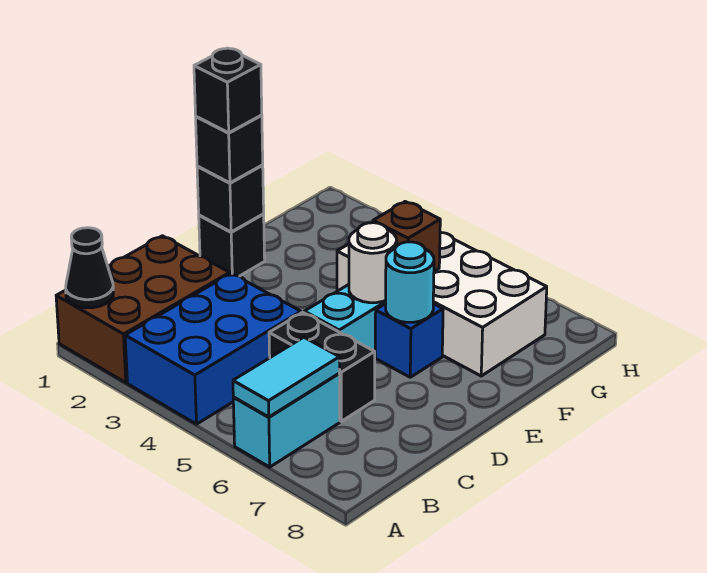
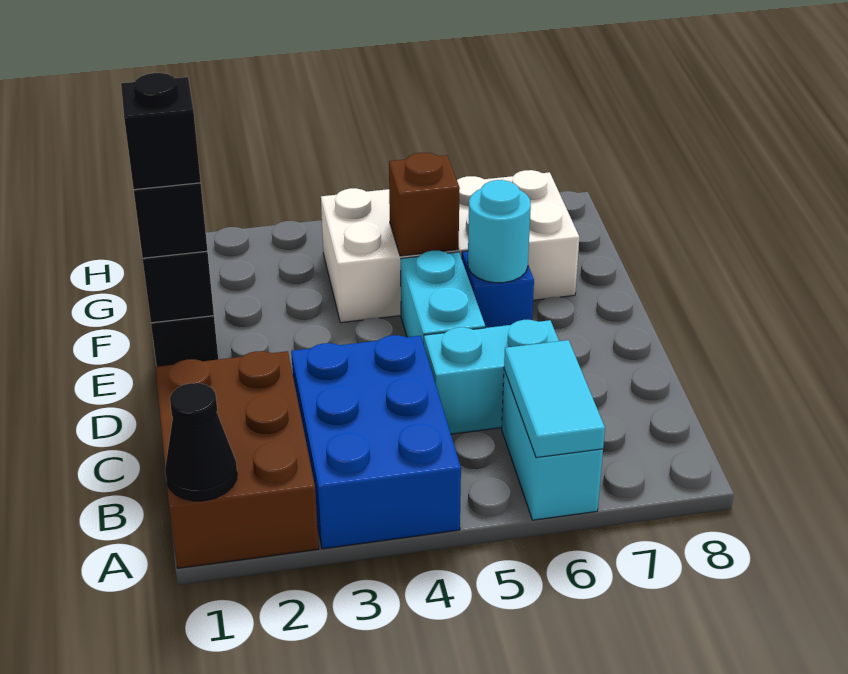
black 1x2 brick [269,312,375,421] -> cyan 1x2 brick [424,320,559,434]
white 1x1 round brick [349,223,397,303] -> none

